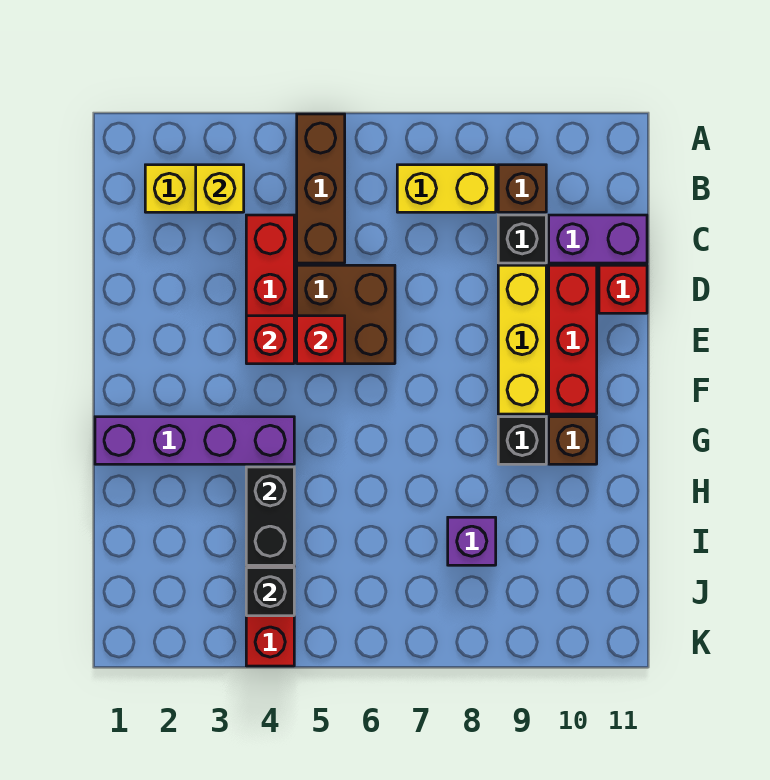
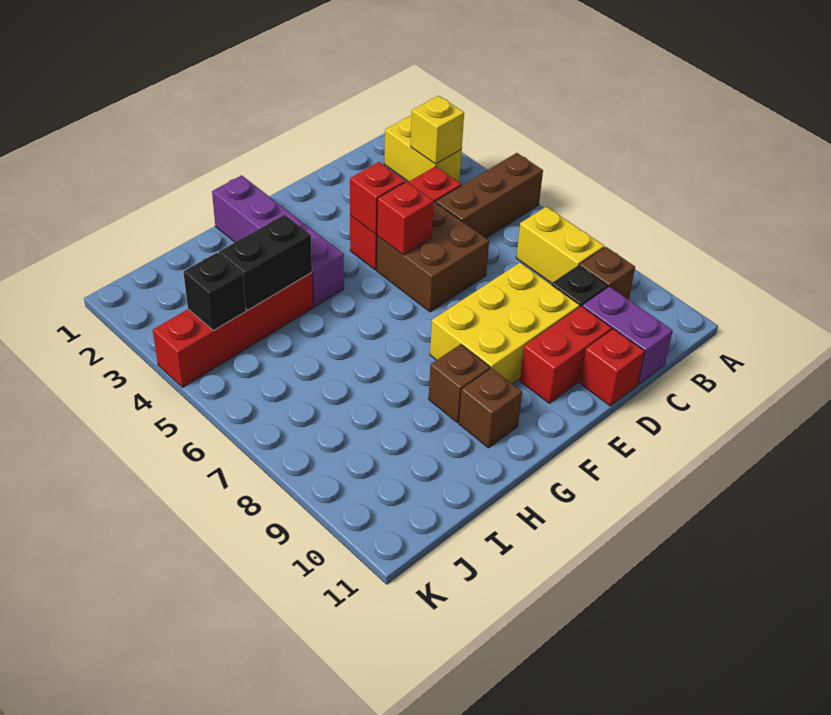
yellow 1x3 brick [498,265,546,414] -> yellow 2x3 brick [430,263,580,384]
red 1x3 brick [549,265,597,414] -> red 1x2 brick [520,306,612,403]
black 1x1 brick [498,417,546,464] -> brown 1x1 brick [429,344,490,422]
purple 1x1 brick [448,517,496,565] -> none

